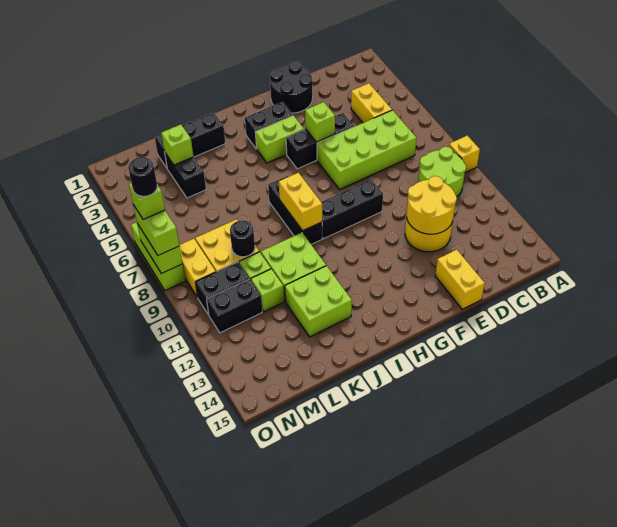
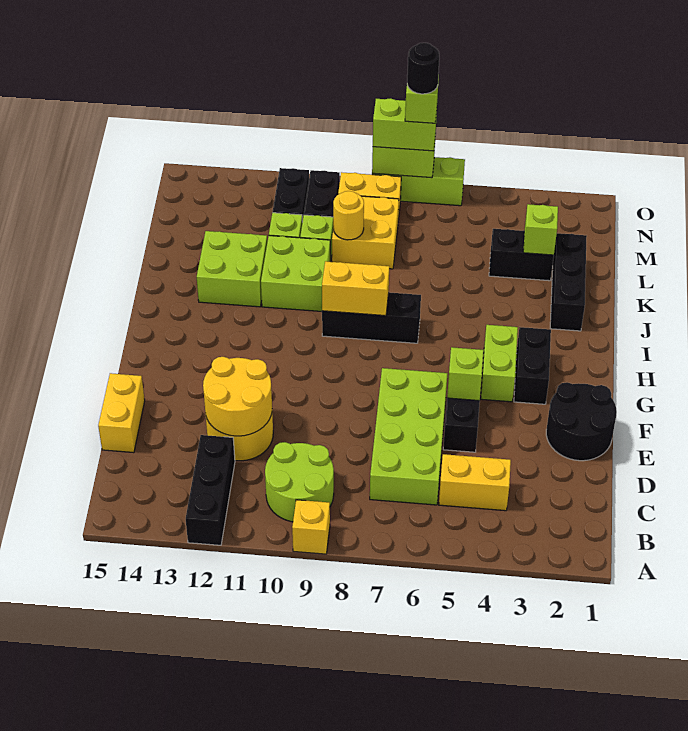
yellow 1x2 brick [435,250,485,309] -> yellow 1x2 brick turned to [98,373,145,453]
black 1x3 brick [321,179,383,239] -> black 1x3 brick moved to [186,435,235,545]
black 1x1 round brick [230,221,255,257] -> yellow 1x1 round brick [333,191,364,240]

